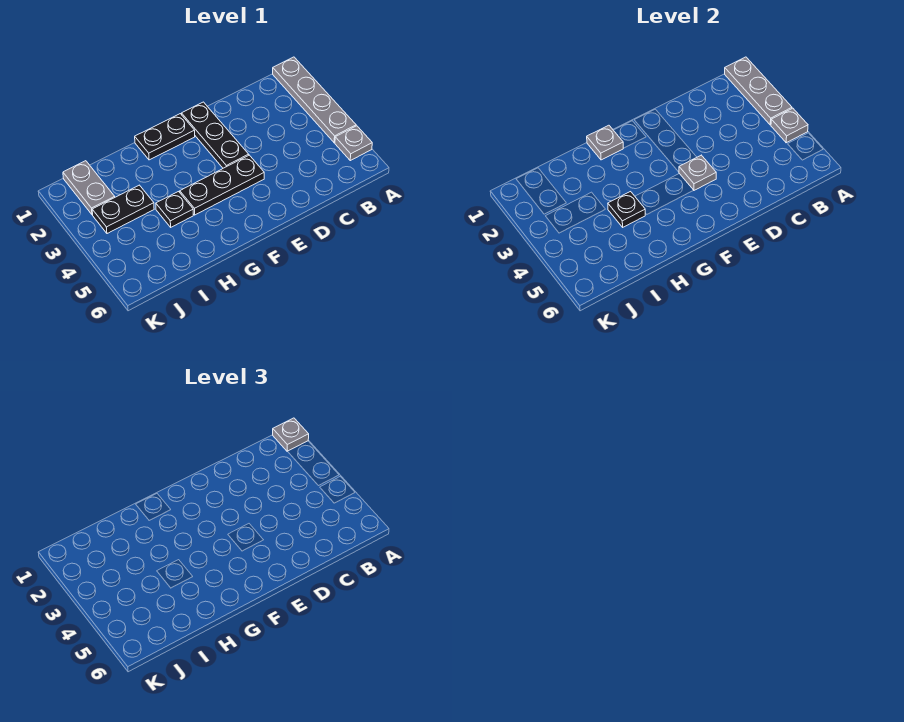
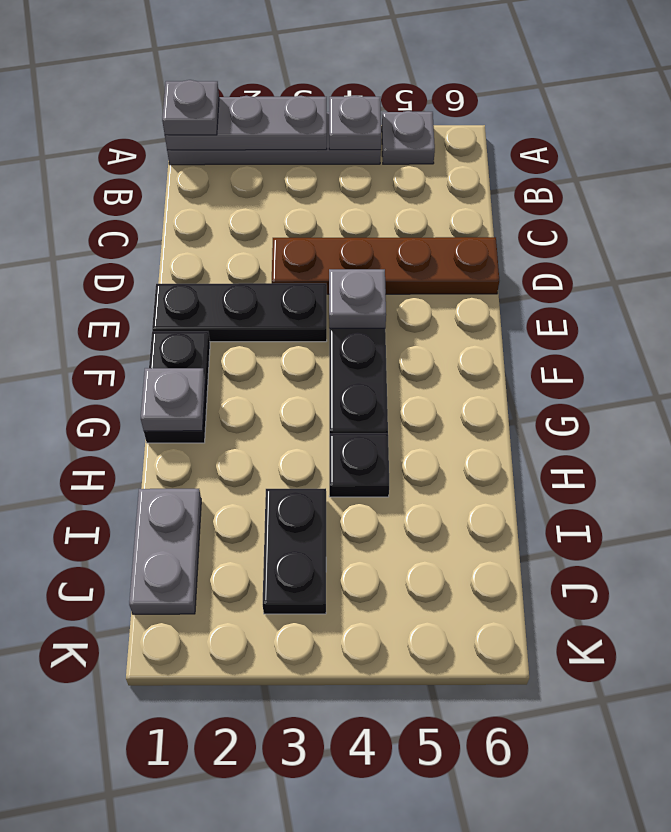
none -> brown 1x4 plate [272,237,499,294]
black 1x1 plate [608,192,645,227] -> none
grey 1x2 plate [63,161,115,215] -> grey 1x2 plate turned to [129,489,201,614]

